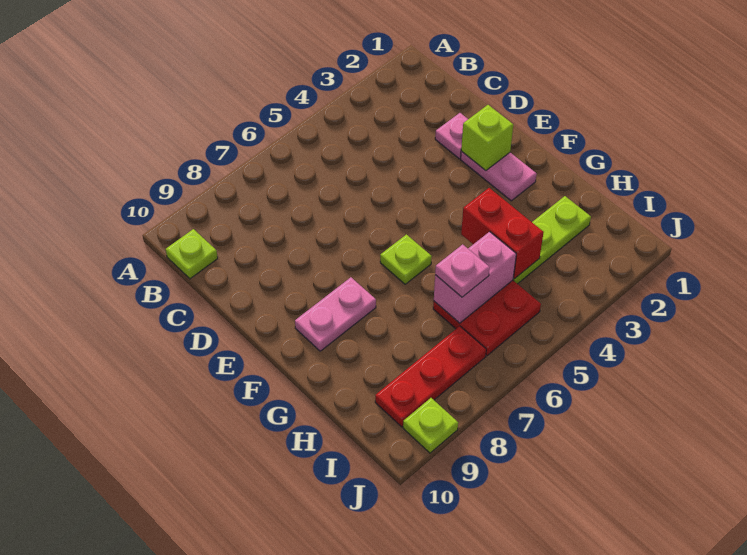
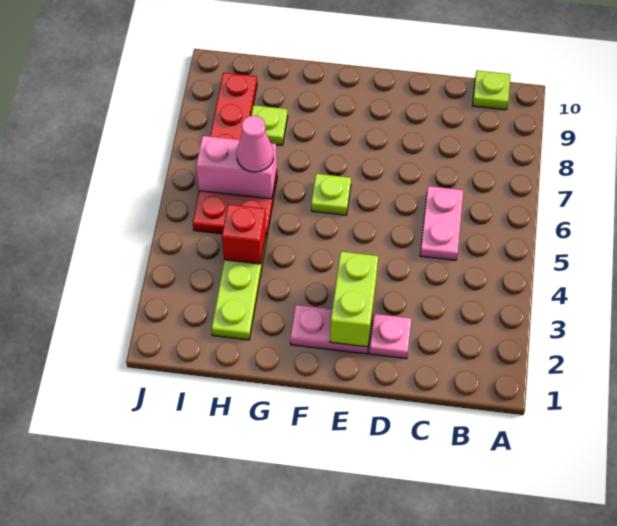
lime 1x1 brick [461,105,513,171] -> lime 1x2 brick [330,252,378,347]
pink 1x2 plate [295,277,376,351] -> pink 1x2 plate moved to [420,186,463,260]
red 1x2 brick [461,188,544,279] -> red 1x1 brick [222,204,266,264]
pink 1x2 brick [434,232,516,323] -> pink 1x2 brick turned to [196,136,277,199]
pink 1x1 plate [435,244,490,297] -> pink 1x1 cone [237,116,273,172]
lime 1x1 plate [403,398,458,453] -> lime 1x1 plate moved to [251,105,288,145]

